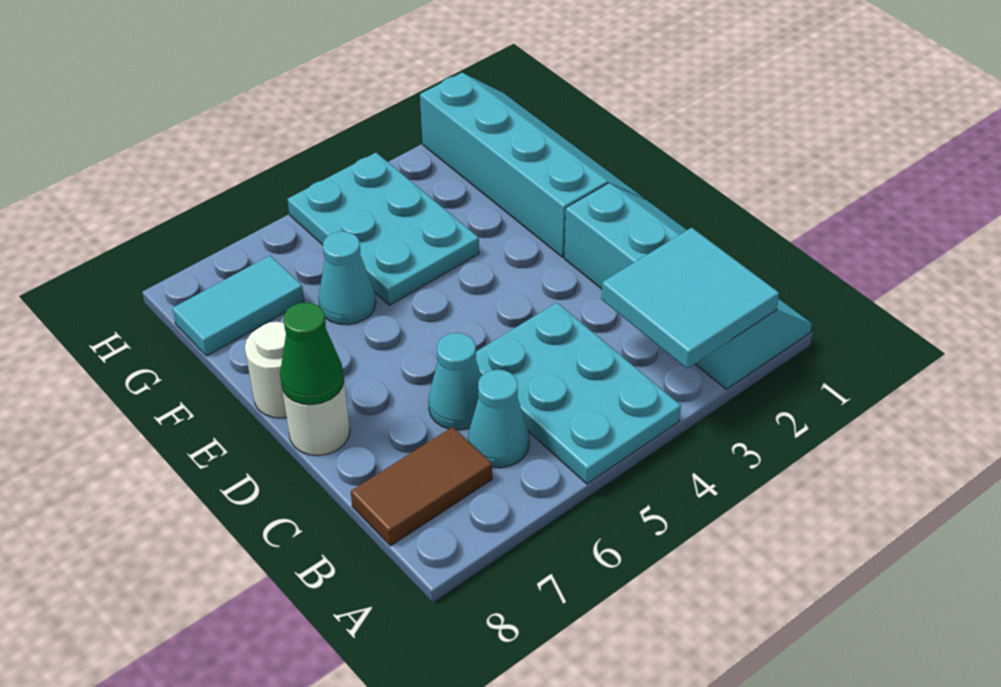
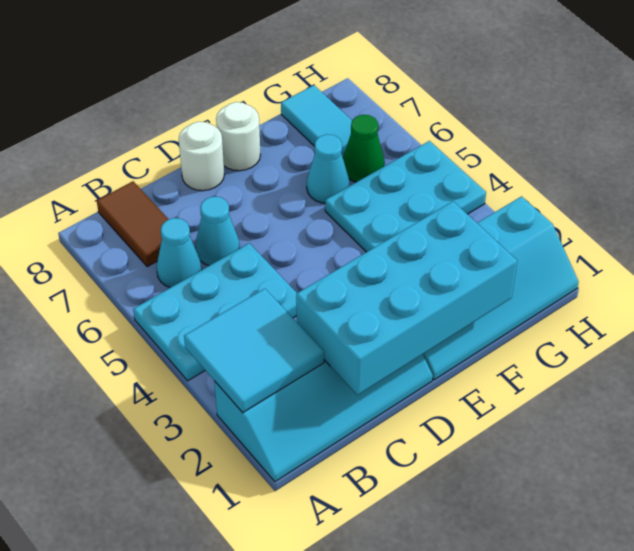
none -> cyan 2x4 brick [296,201,517,395]
green 1x1 cone [280,302,344,405] -> green 1x1 cone moved to [343,115,385,182]

